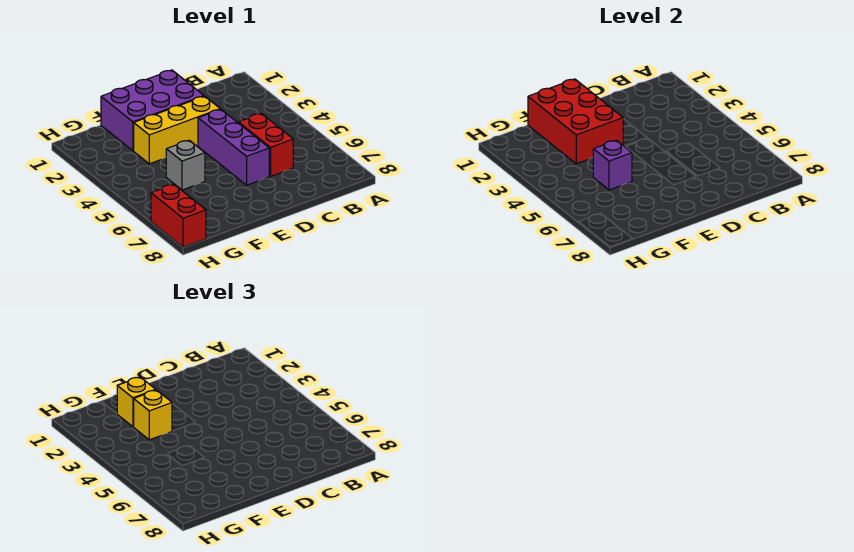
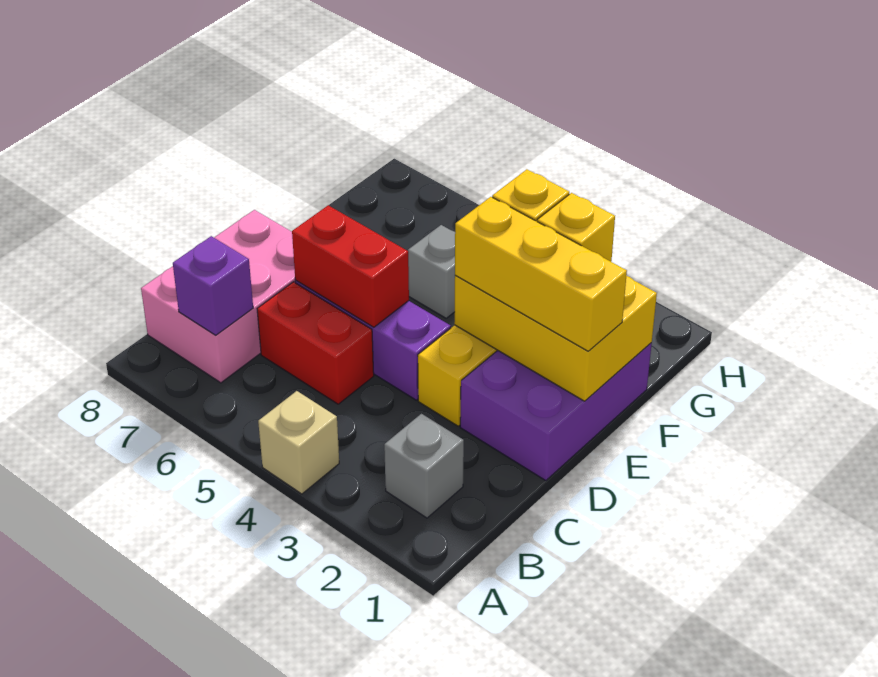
none -> tan 1x1 brick [258,391,339,494]
none -> grey 1x1 brick [384,414,464,518]
none -> pink 2x3 brick [141,210,296,383]
red 2x3 brick [528,79,623,164] -> yellow 2x3 brick [454,275,657,401]
none -> yellow 1x3 brick [455,197,627,351]
purple 1x1 brick [593,140,632,190] -> purple 1x1 brick moved to [173,236,253,335]
red 1x2 brick [151,184,206,247] -> red 1x2 brick moved to [292,205,409,327]

